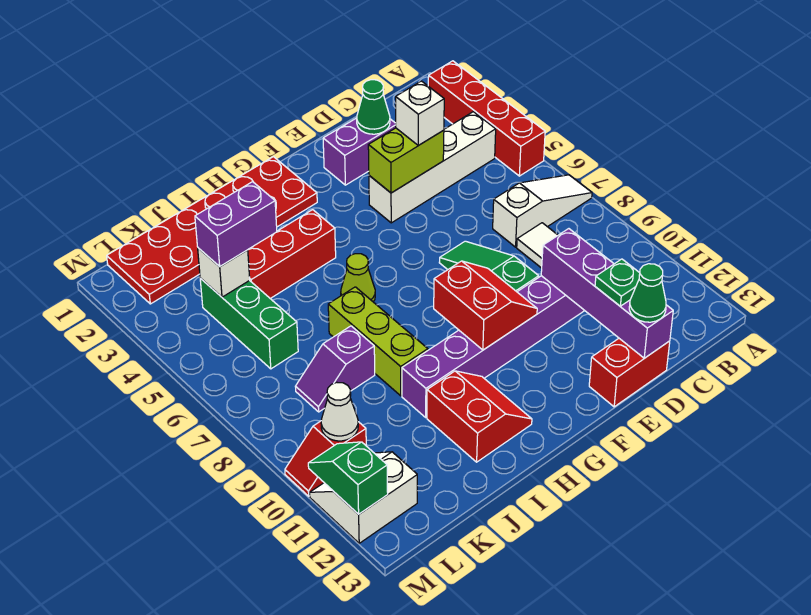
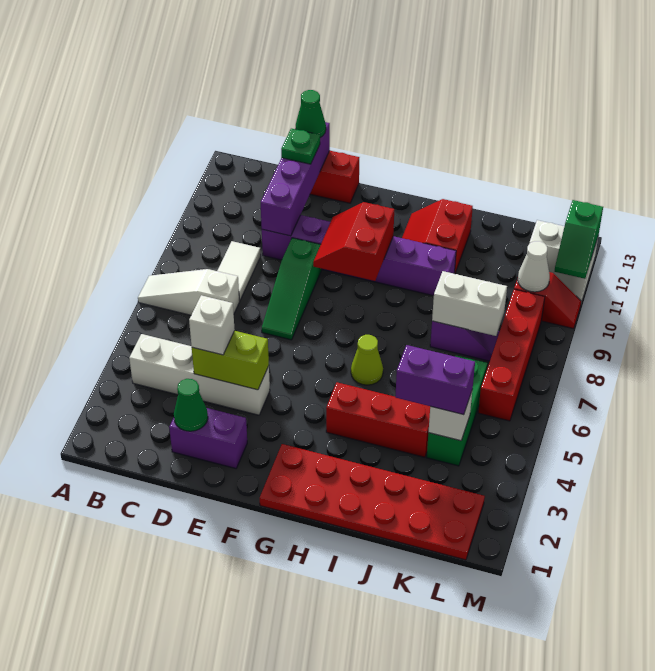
red 1x4 brick [428,61,545,176] -> red 1x4 brick moved to [478,289,545,421]
lime 1x3 brick [328,287,428,396] -> none
none -> white 1x2 brick [432,271,507,336]

